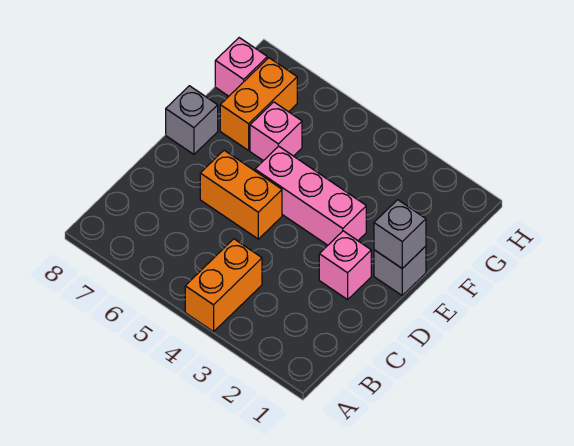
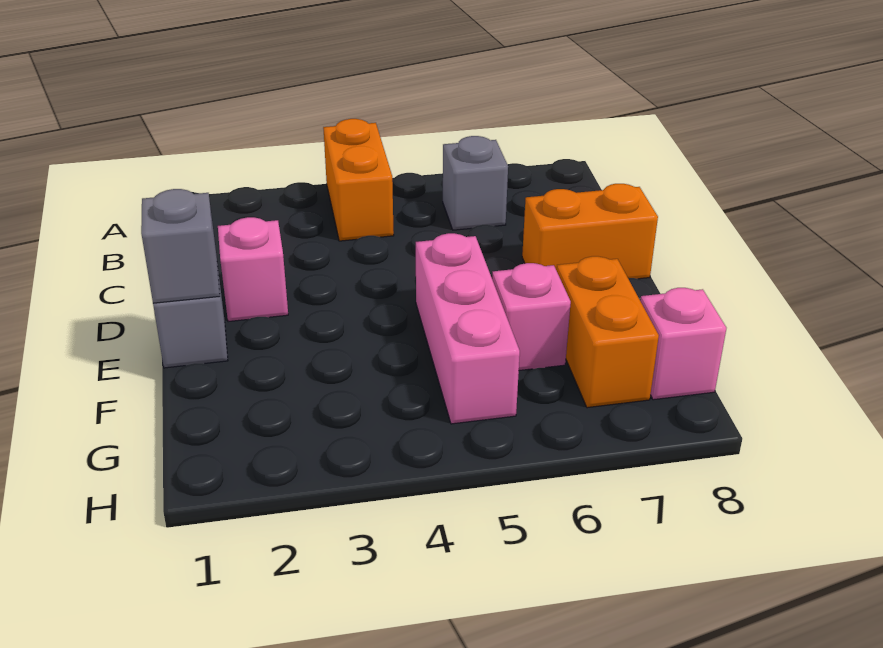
orange 1x2 brick [200,150,282,239] -> orange 1x2 brick moved to [522,184,658,279]
pink 1x3 brick [255,146,366,245] -> pink 1x3 brick turned to [416,233,520,424]
grey 1x1 brick [166,86,218,154] -> grey 1x1 brick moved to [443,136,508,230]

